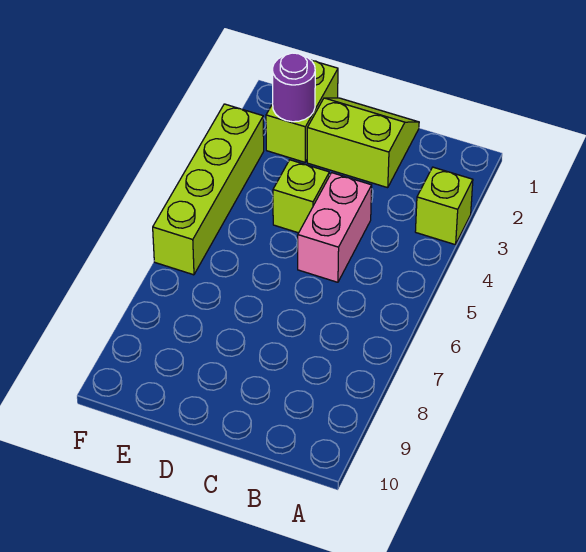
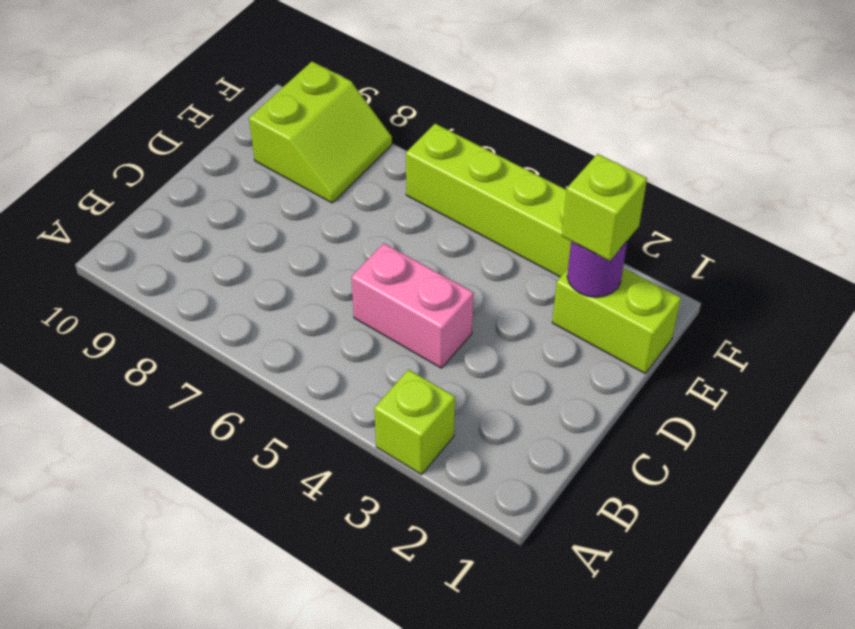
lime 2x2 slope [307,98,419,188] -> lime 2x2 slope moved to [249,62,392,203]
lime 1x1 brick [273,160,329,233] -> lime 1x1 brick moved to [562,154,647,261]

